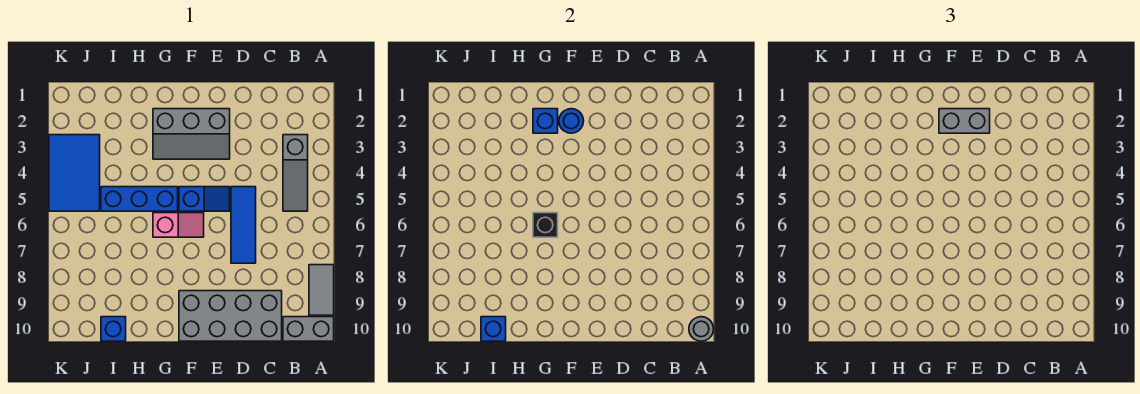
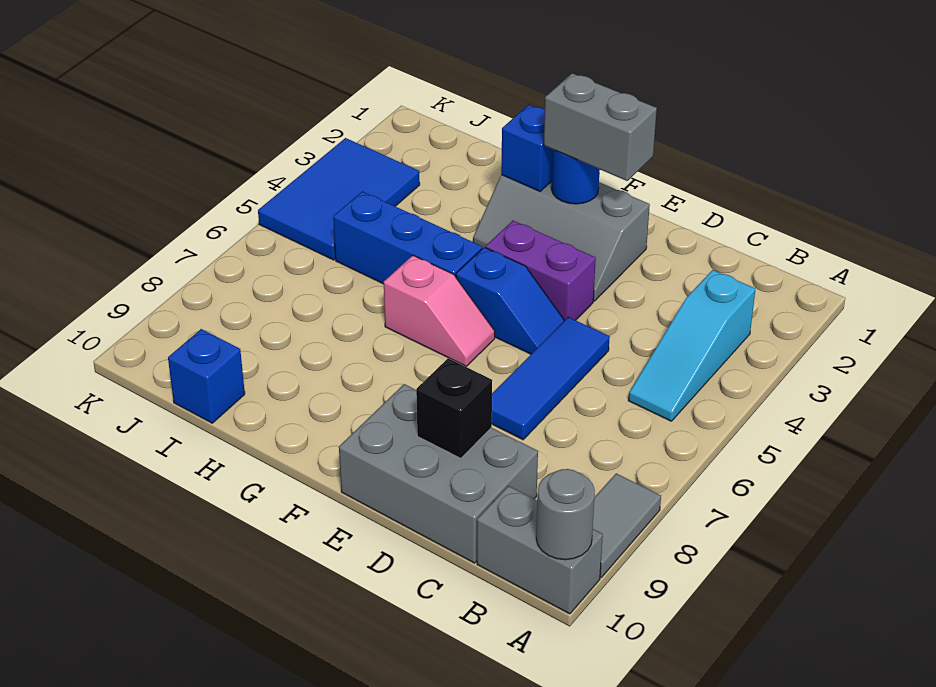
grey 1x3 slope [283,135,308,211] -> cyan 1x3 slope [628,270,755,421]
grey 2x4 brick [179,291,282,341] -> grey 2x3 brick [339,384,538,563]
none -> purple 1x2 brick [486,221,596,320]
black 1x1 brick [533,213,558,237] -> black 1x1 brick moved to [416,358,492,458]
blue 1x1 brick [481,317,506,341] -> none

